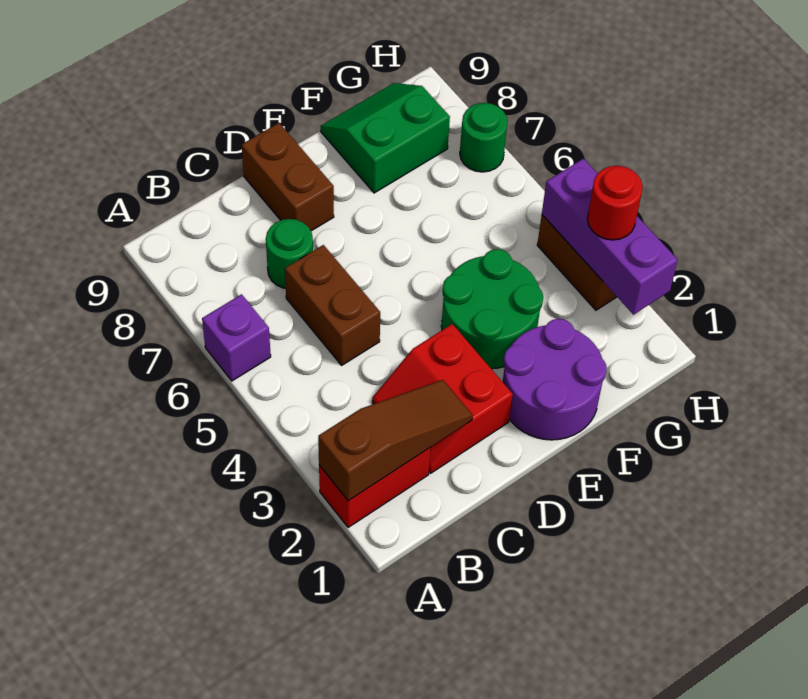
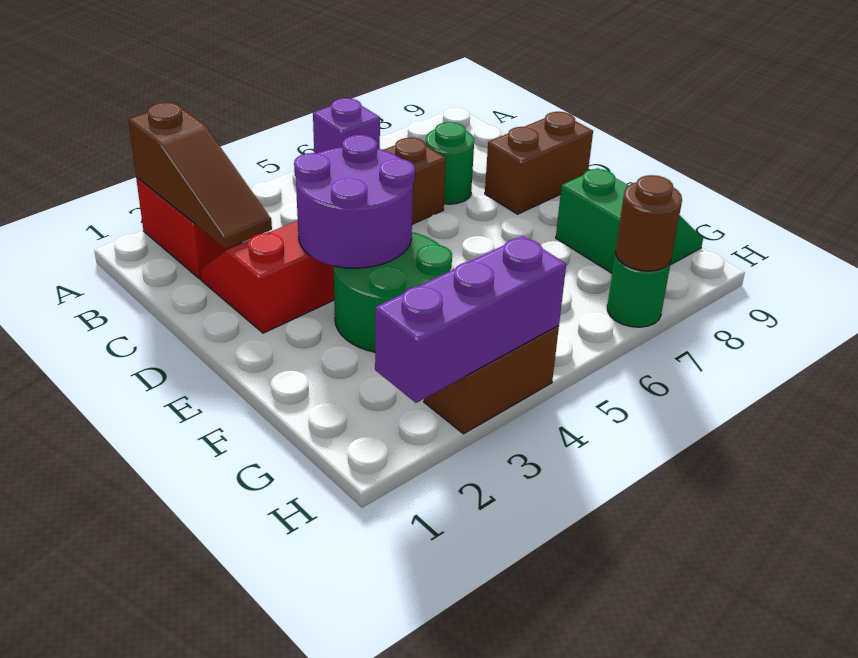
purple 2x2 round brick [503,319,607,440] -> purple 2x2 round brick moved to [294,135,415,268]
red 1x1 round brick [587,166,643,240] -> none
none -> brown 1x1 round brick [615,175,682,271]

